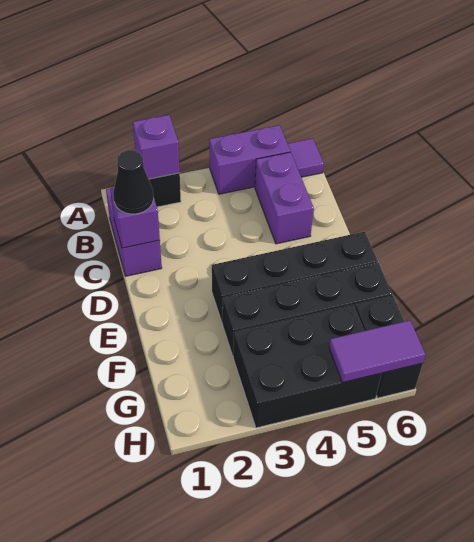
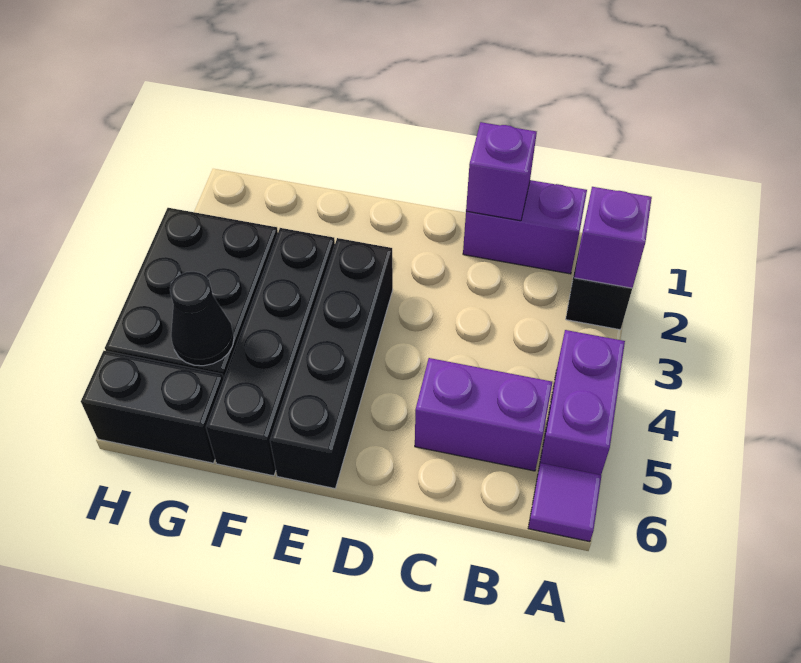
black 1x1 cone [113,150,154,214] -> black 1x1 cone moved to [170,272,234,366]
purple 1x2 tile [329,320,425,383] -> none

